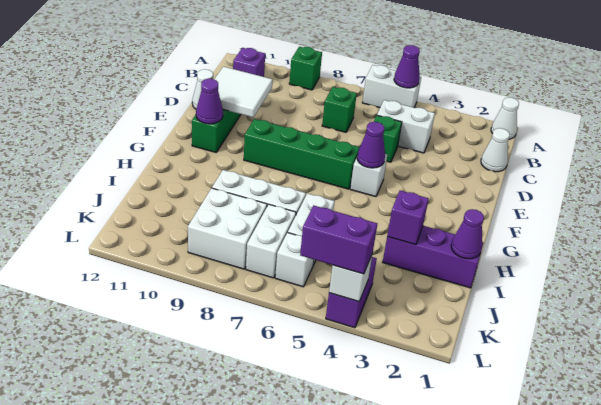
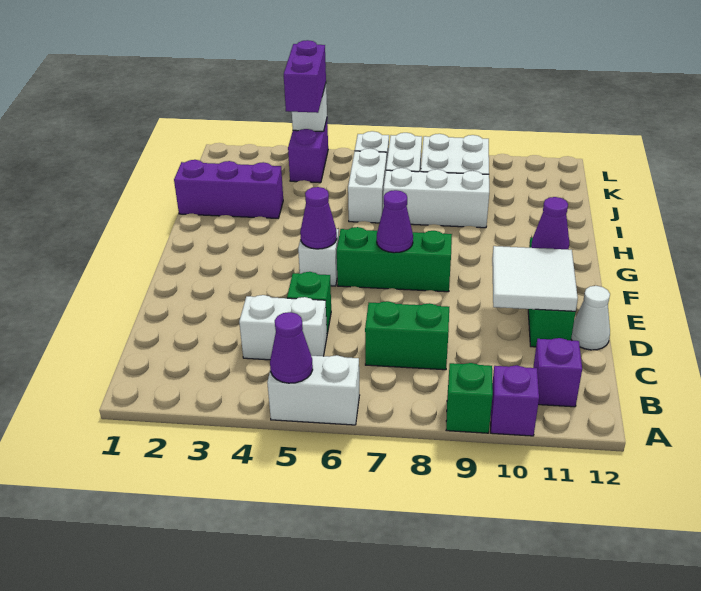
white 1x1 cone [491,97,519,139] -> none
white 1x1 cone [481,128,510,172] -> none
green 1x1 brick [322,87,357,132] -> green 1x2 brick [365,301,449,370]
green 1x4 brick [244,119,360,189] -> green 1x3 brick [337,227,452,292]
purple 1x1 cone [451,209,484,259] -> purple 1x1 cone moved to [377,190,413,253]
purple 1x1 brick [387,191,429,245] -> purple 1x1 brick moved to [491,365,539,436]
purple 1x2 brick [300,205,377,274] -> purple 1x2 brick turned to [284,40,326,113]

